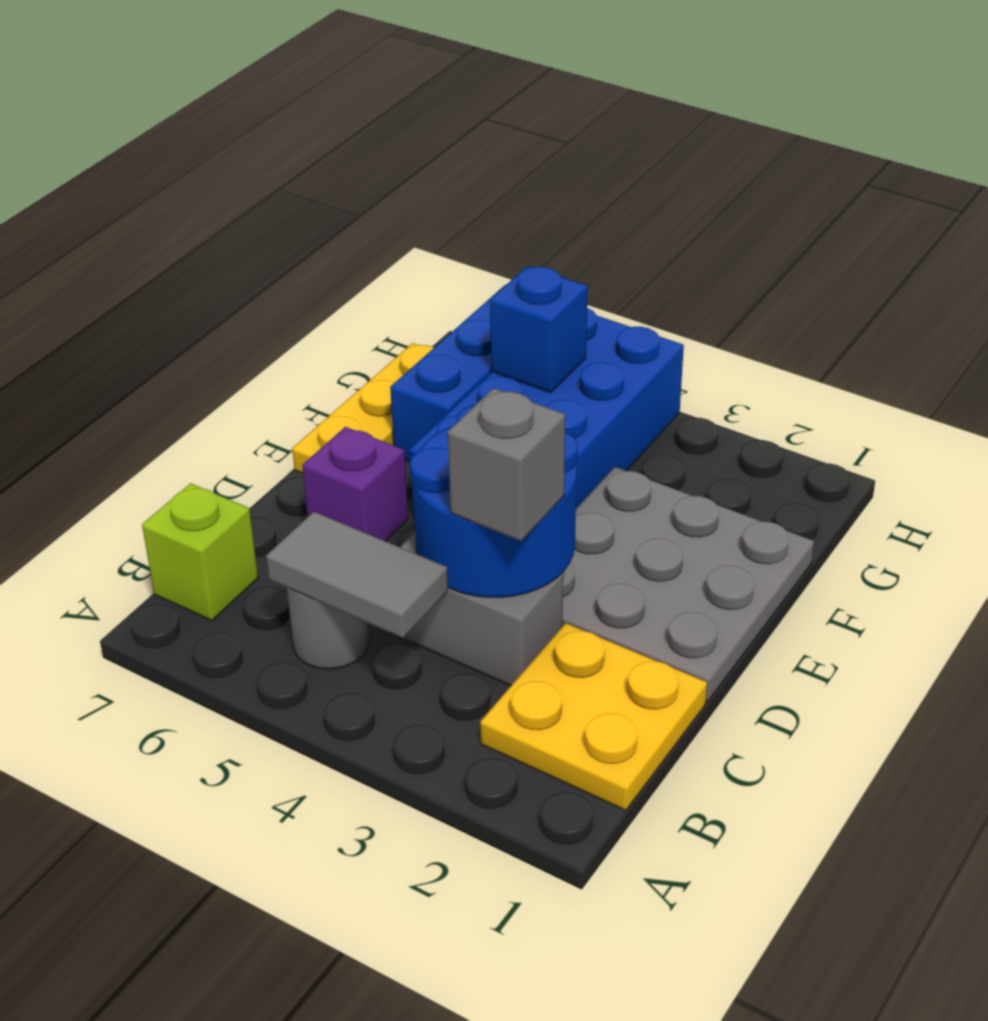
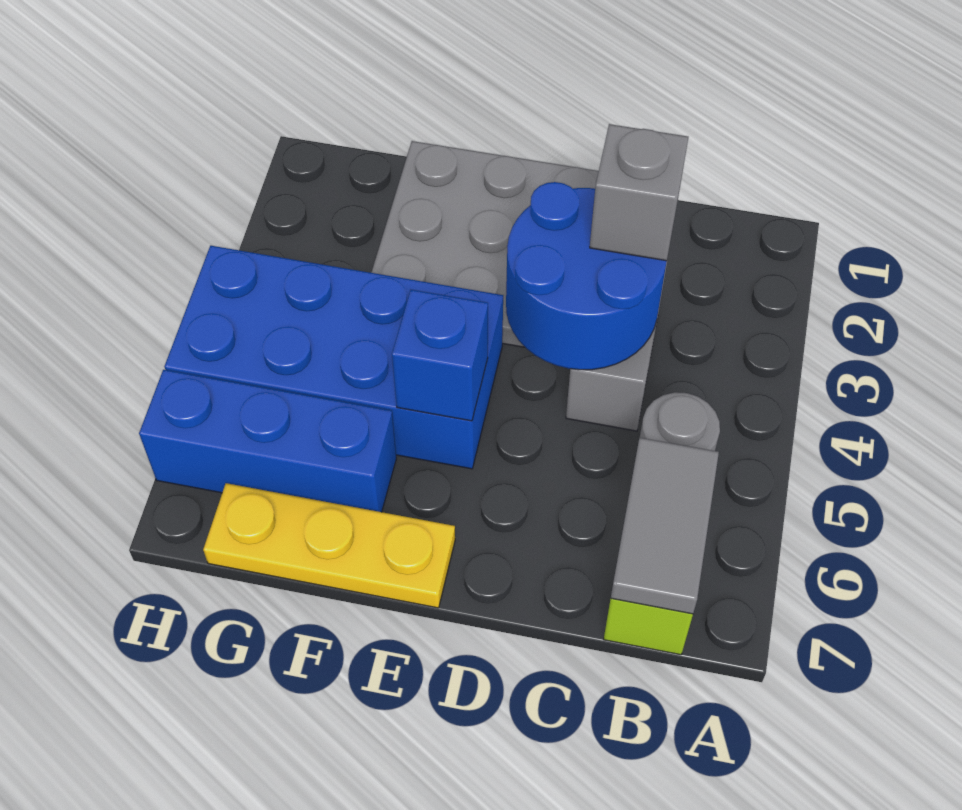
yellow 2x2 plate [480,623,707,811] -> none
grey 1x2 tile [266,512,448,638] -> grey 1x2 tile moved to [611,438,719,614]
purple 1x1 brick [302,427,408,541] -> none
blue 1x1 brick [490,266,588,393] -> blue 1x1 brick moved to [392,290,488,421]

